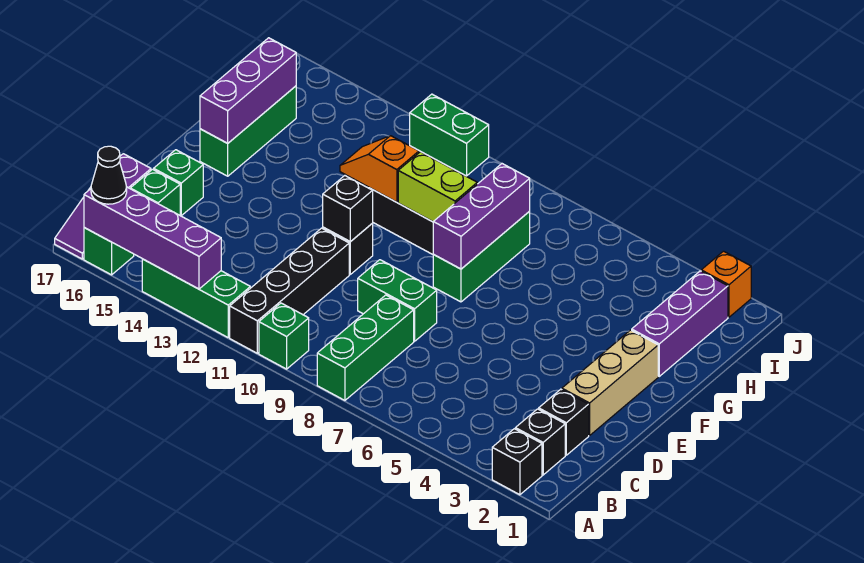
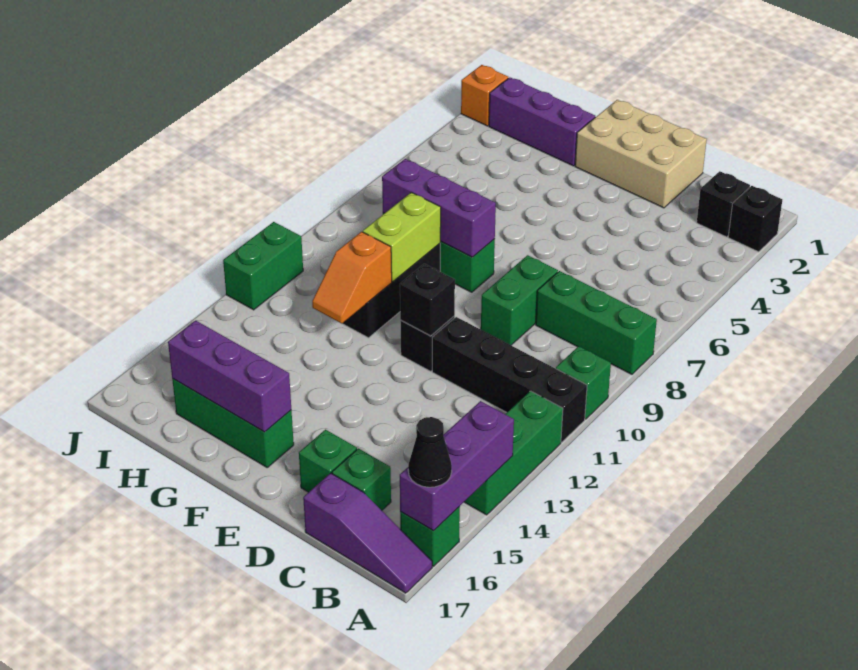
purple 1x4 brick [84,187,221,289] -> purple 1x3 brick [400,401,514,531]
black 1x1 brick [539,389,589,455] -> none
tan 1x3 brick [562,330,658,436] -> tan 2x3 brick [575,100,707,208]

